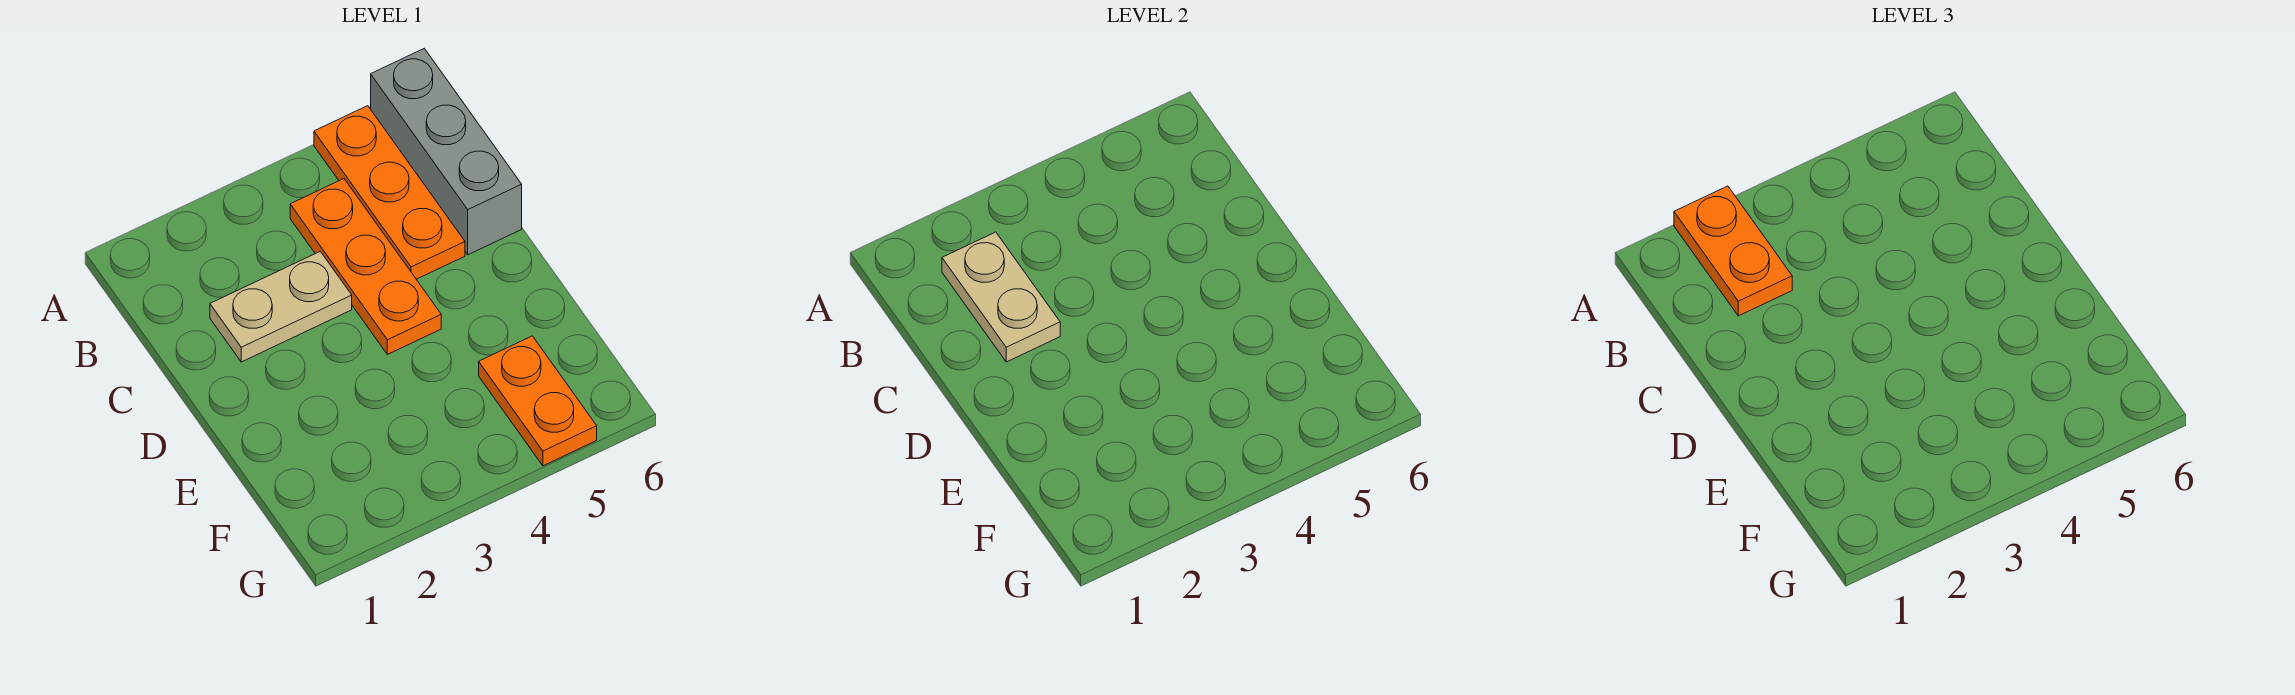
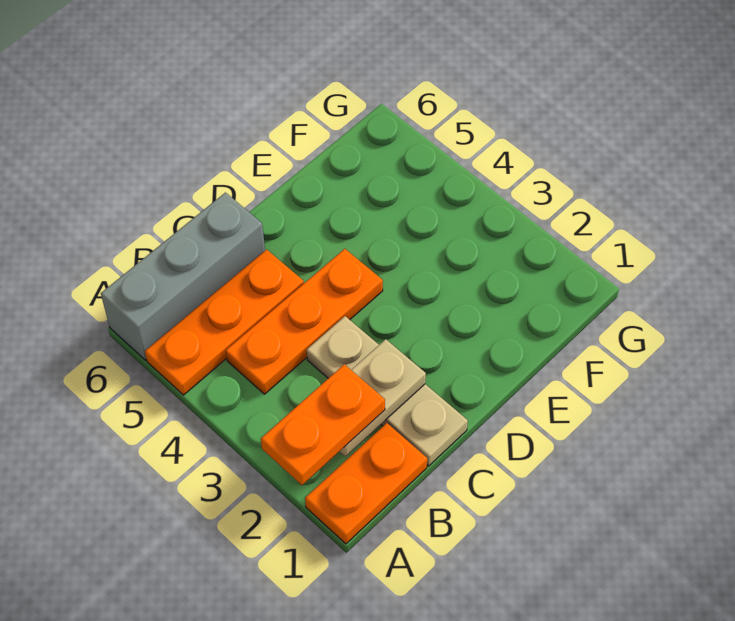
tan 1x2 plate [210,251,352,362] -> tan 1x3 plate [307,316,468,466]
orange 1x2 plate [479,336,597,466] -> orange 1x2 plate moved to [305,423,427,544]

